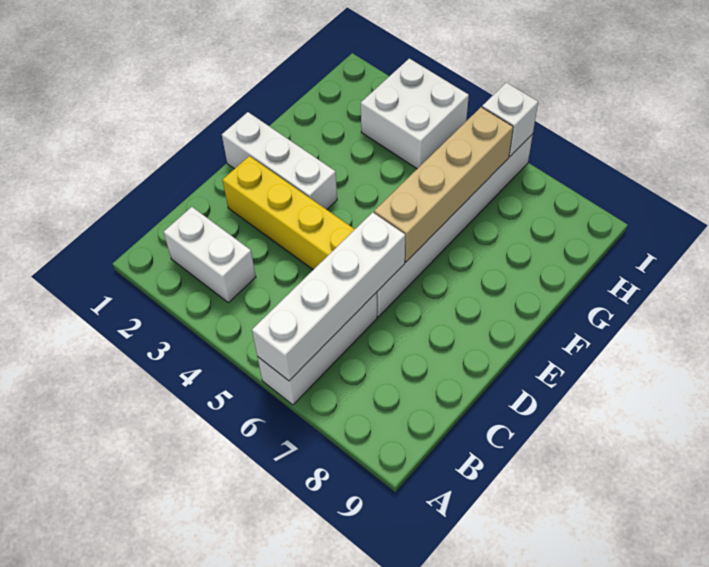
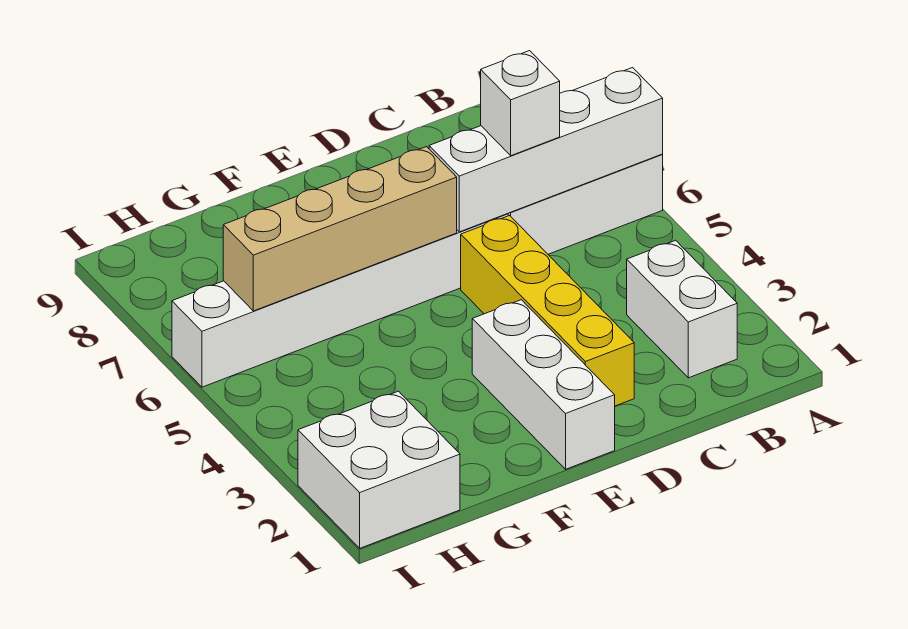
white 2x2 brick [361,58,469,169] -> white 2x2 brick moved to [298,391,460,548]
white 1x1 brick [482,83,538,157] -> white 1x1 brick moved to [481,51,560,156]

